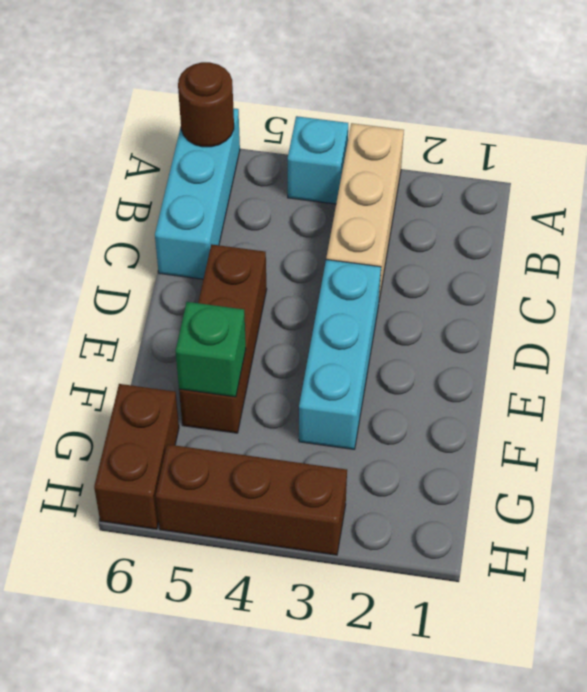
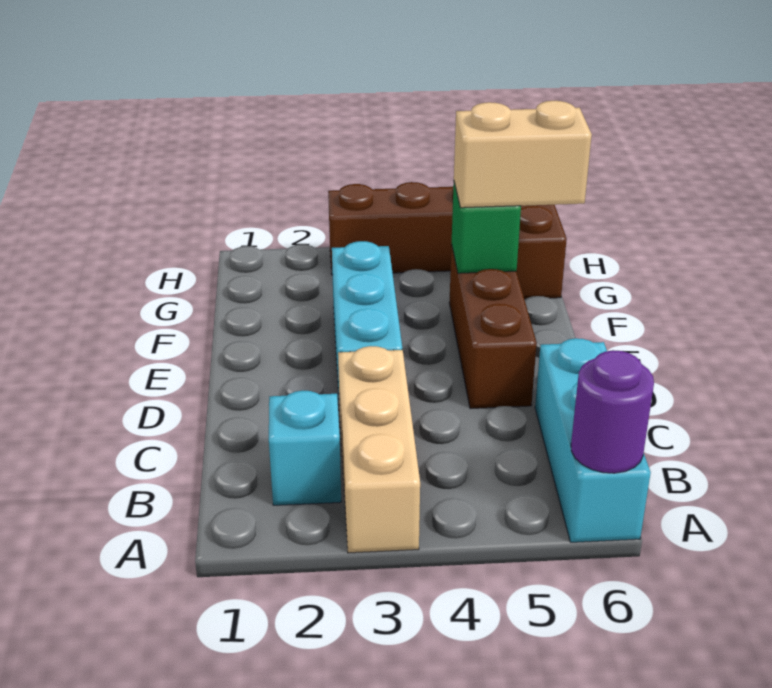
cyan 1x1 brick [288,116,348,204] -> cyan 1x1 brick moved to [269,391,341,505]
brown 1x1 round brick [178,62,234,147] -> purple 1x1 round brick [571,350,654,473]
none -> tan 1x2 brick [454,101,592,208]

